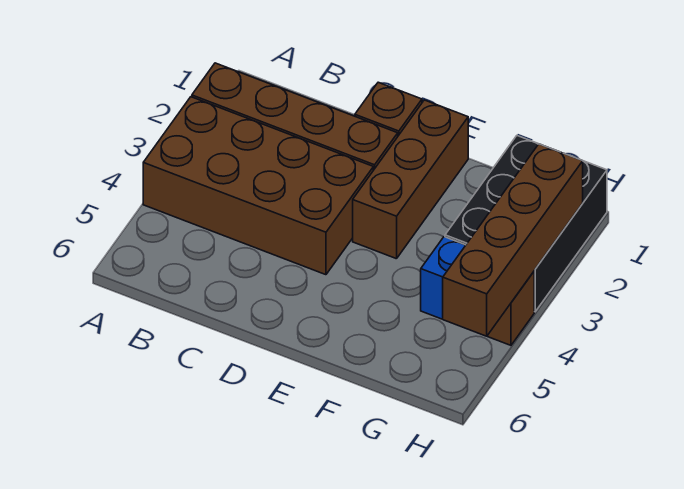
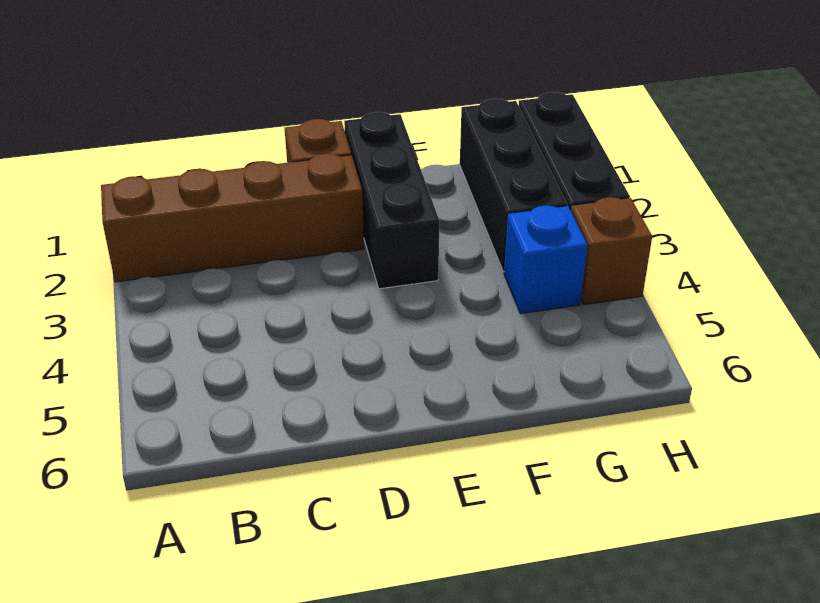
brown 2x4 brick [143,97,373,275] -> none
brown 1x3 brick [353,100,468,259] -> black 1x3 brick [344,112,440,289]
brown 1x4 brick [443,144,583,336] -> none

